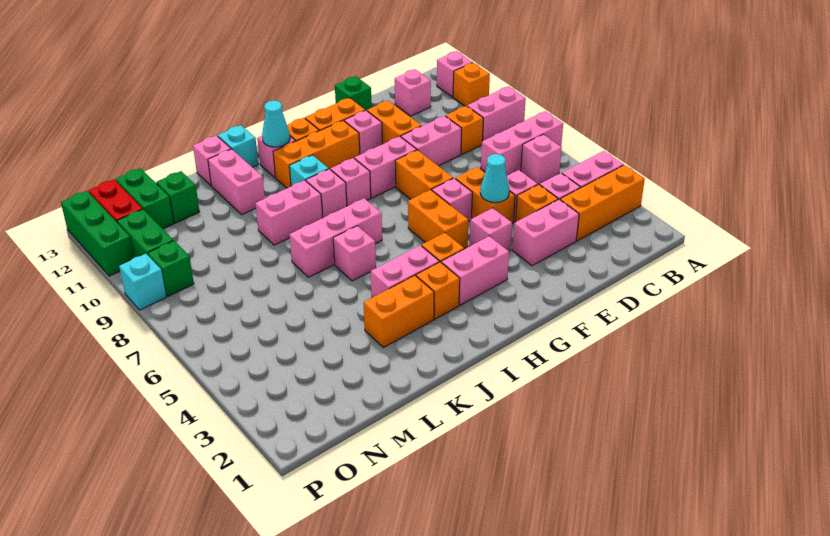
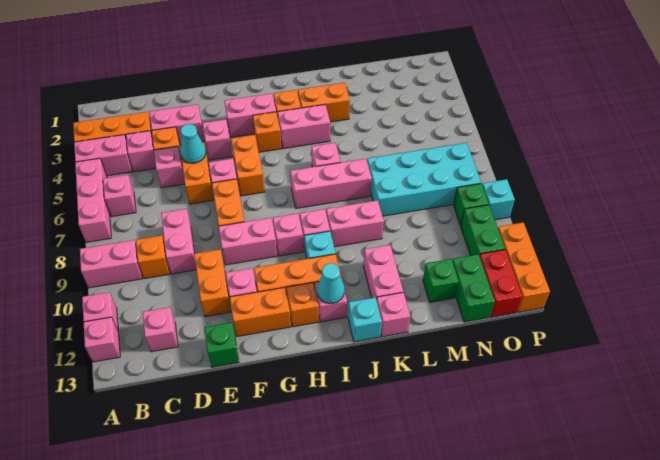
pink 1x3 brick [481,111,563,176] -> pink 1x3 brick turned to [75,158,111,242]
orange 1x1 brick [453,63,490,106] -> pink 1x1 brick [82,292,118,330]
pink 1x2 brick [401,116,462,166] -> pink 1x2 brick turned to [161,209,196,274]
none -> cyan 2x4 brick [367,143,481,216]
green 1x3 brick [61,191,134,276] -> orange 1x3 brick [498,222,550,312]

